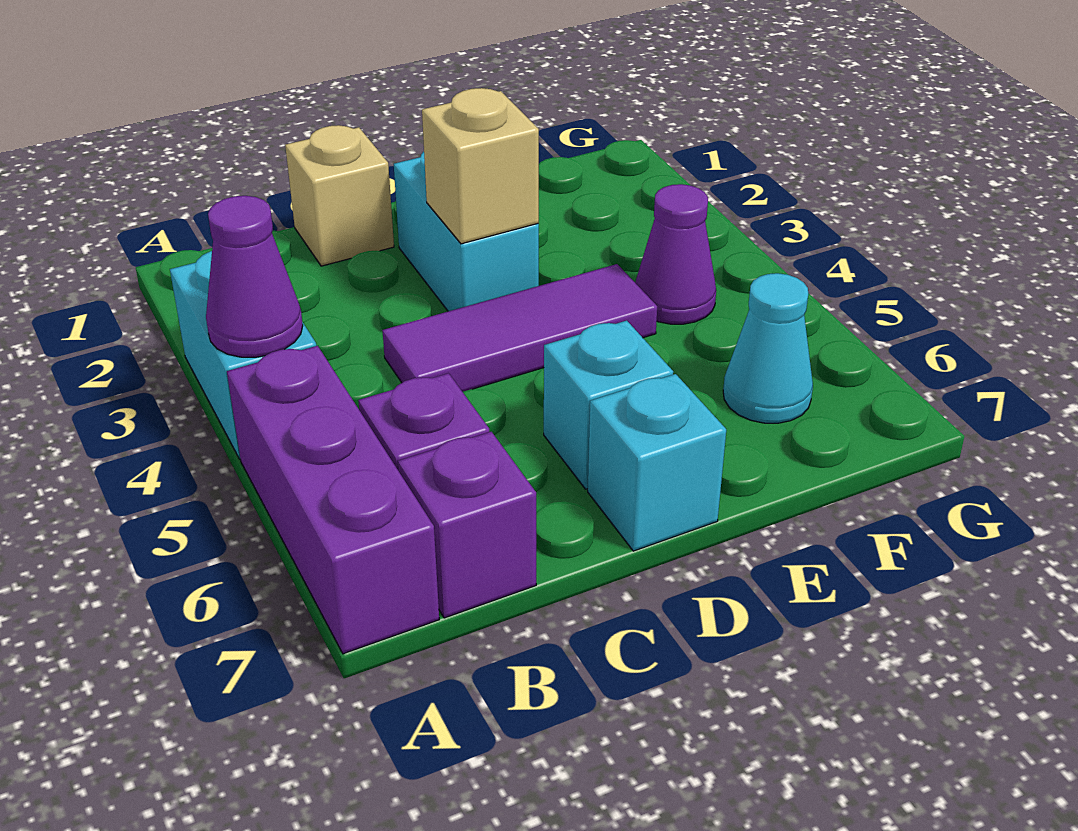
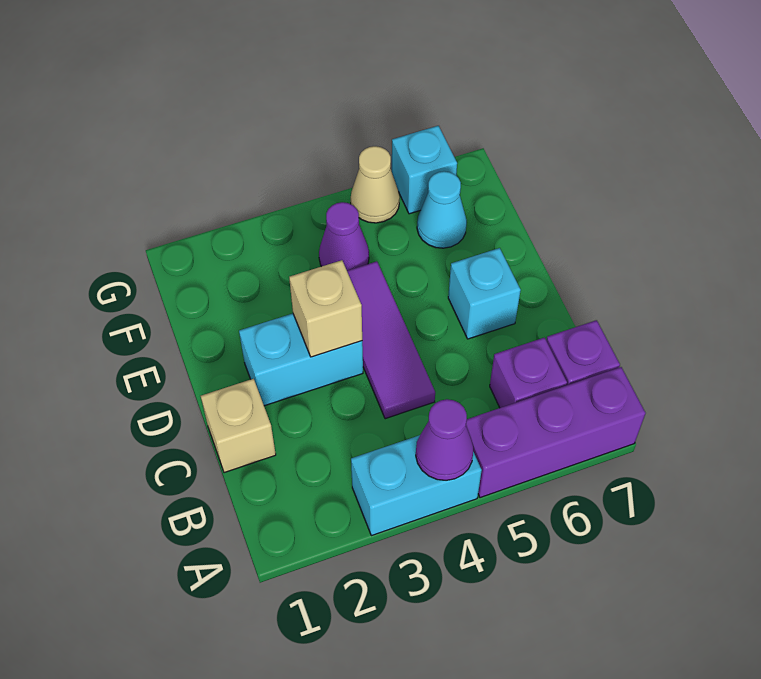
cyan 1x1 brick [588,374,726,551] -> cyan 1x1 brick moved to [392,126,457,214]
none -> tan 1x1 cone [351,146,400,223]

